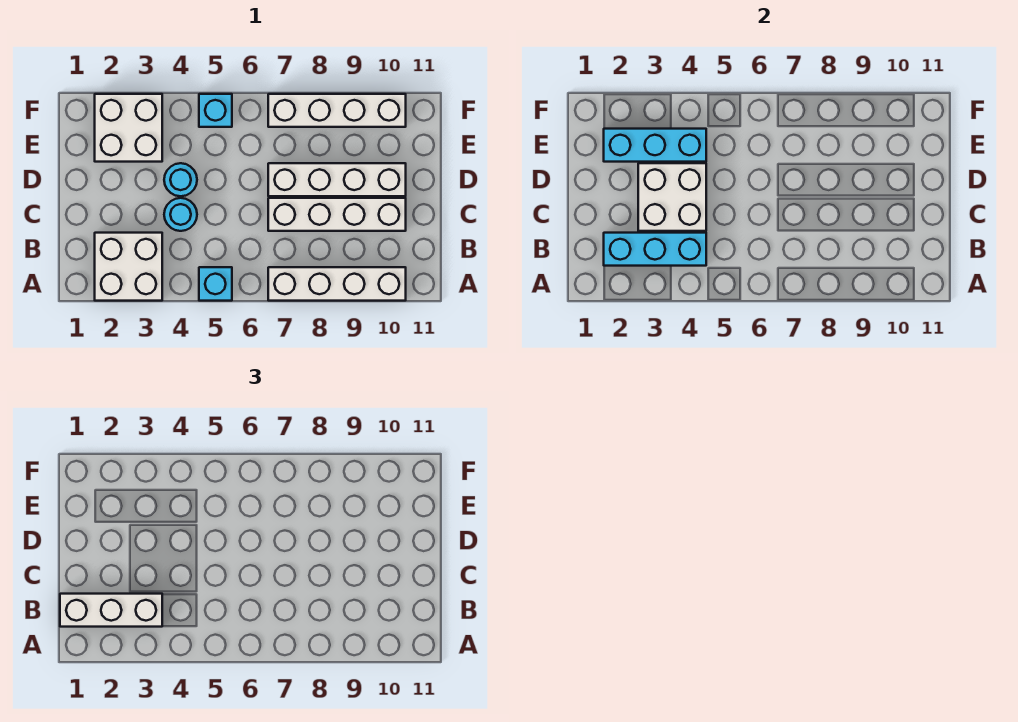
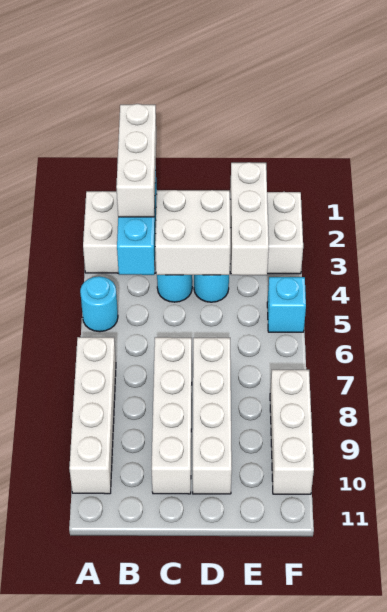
cyan 1x1 brick [199,267,232,301] -> cyan 1x1 round brick [80,276,118,332]
cyan 1x3 brick [604,129,706,162] -> white 1x3 brick [230,162,269,275]
white 1x4 brick [268,94,406,127] -> white 1x3 brick [270,370,314,494]

